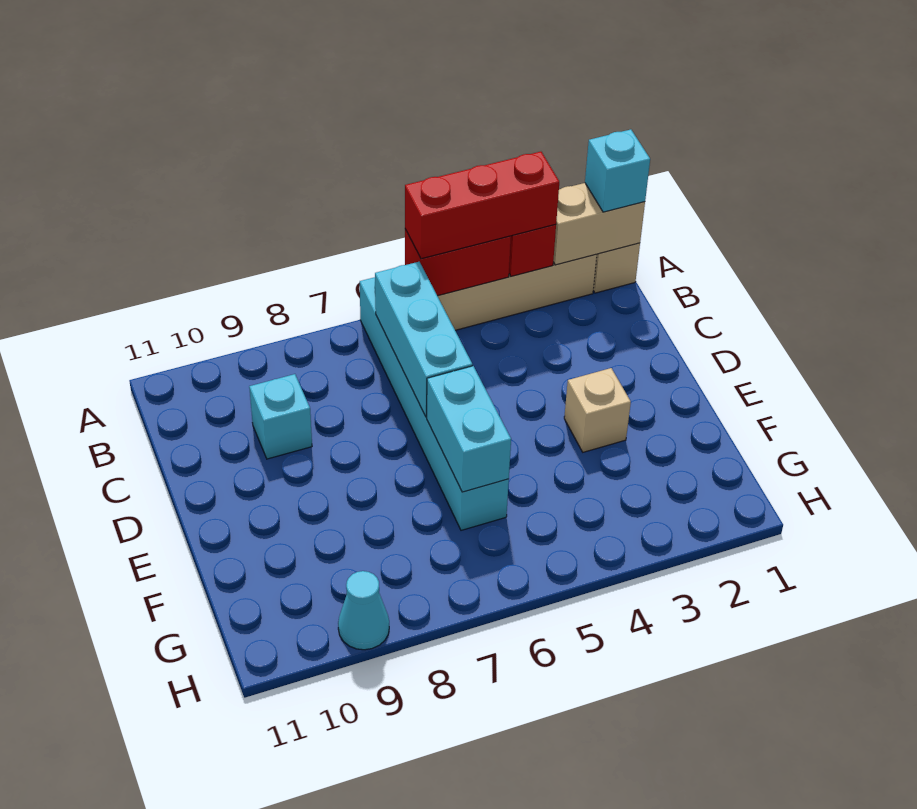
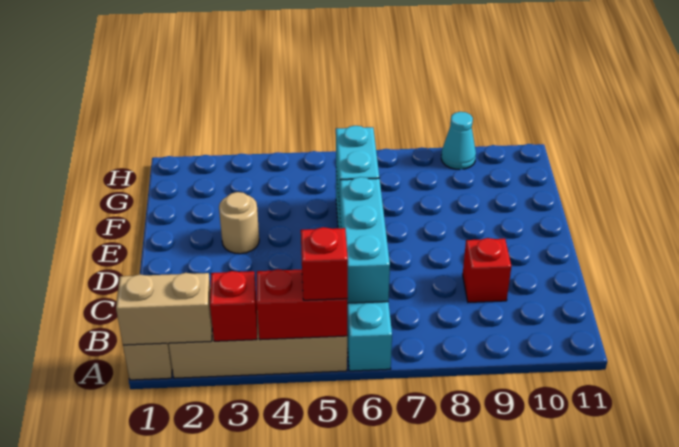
cyan 1x1 brick [585,129,650,212] -> none
red 1x3 brick [405,152,559,259] -> red 1x1 brick [301,227,348,300]
cyan 1x1 brick [249,374,312,459] -> red 1x1 brick [463,238,511,302]
tan 1x1 brick [564,368,631,452] -> tan 1x1 round brick [219,192,259,254]

